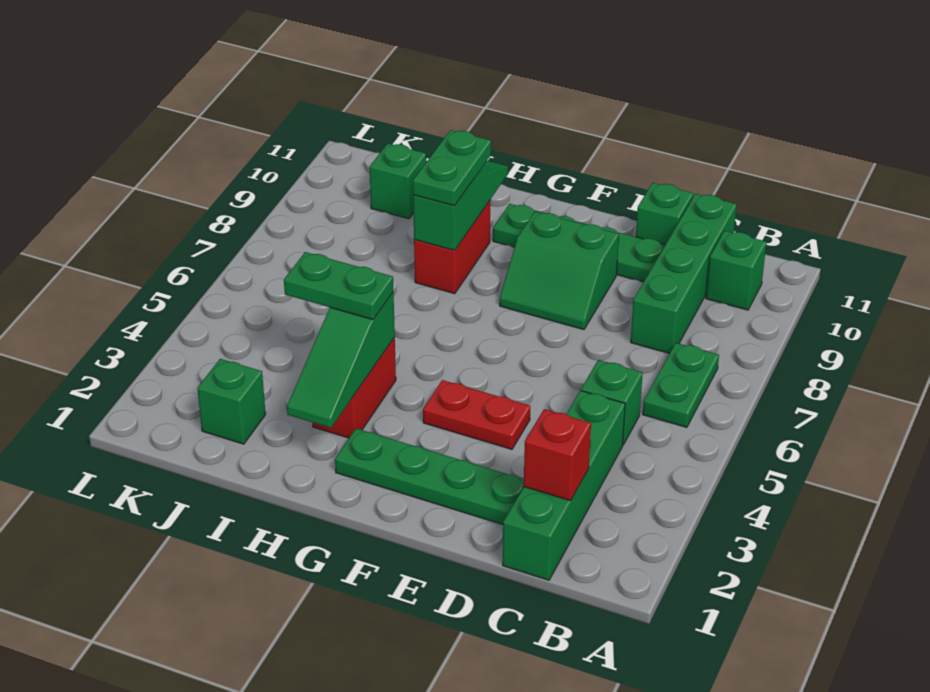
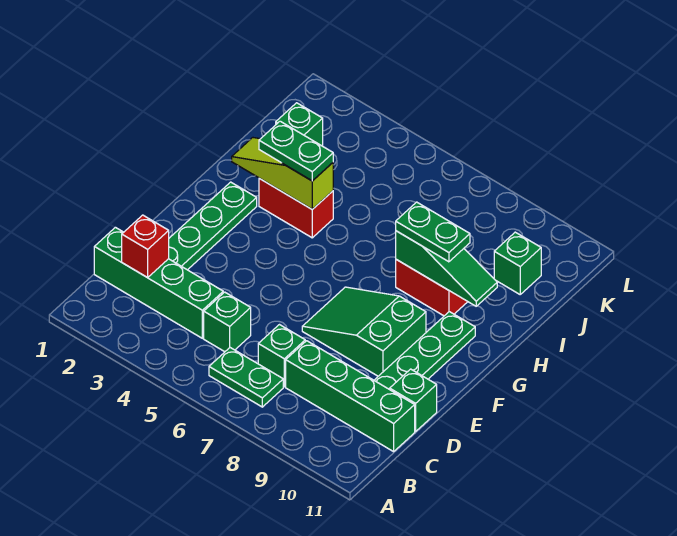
green 1x1 brick [706,231,766,310] -> green 1x1 brick moved to [258,325,305,387]
red 1x2 plate [423,380,530,449] -> none
green 2x2 slope [500,212,619,330] -> green 2x3 slope [302,287,426,376]
green 1x3 slope [287,292,395,428] -> lime 1x3 slope [232,138,333,209]
green 1x2 plate [284,252,393,320] -> green 1x2 plate turned to [259,121,333,181]

